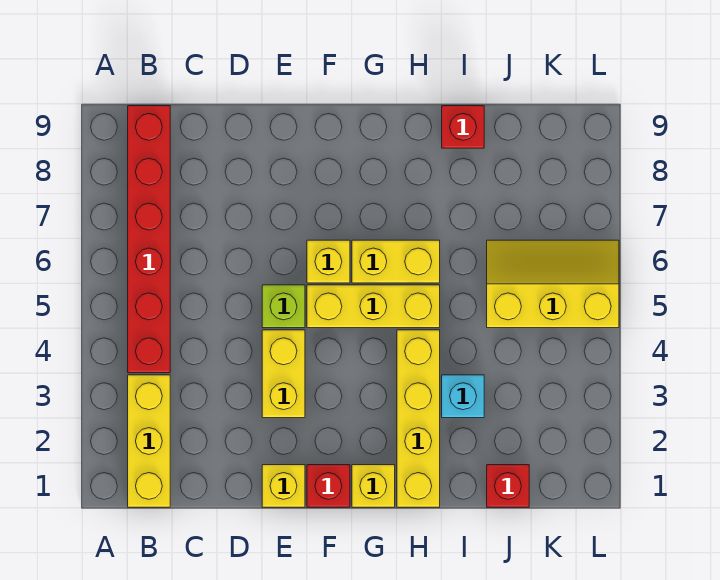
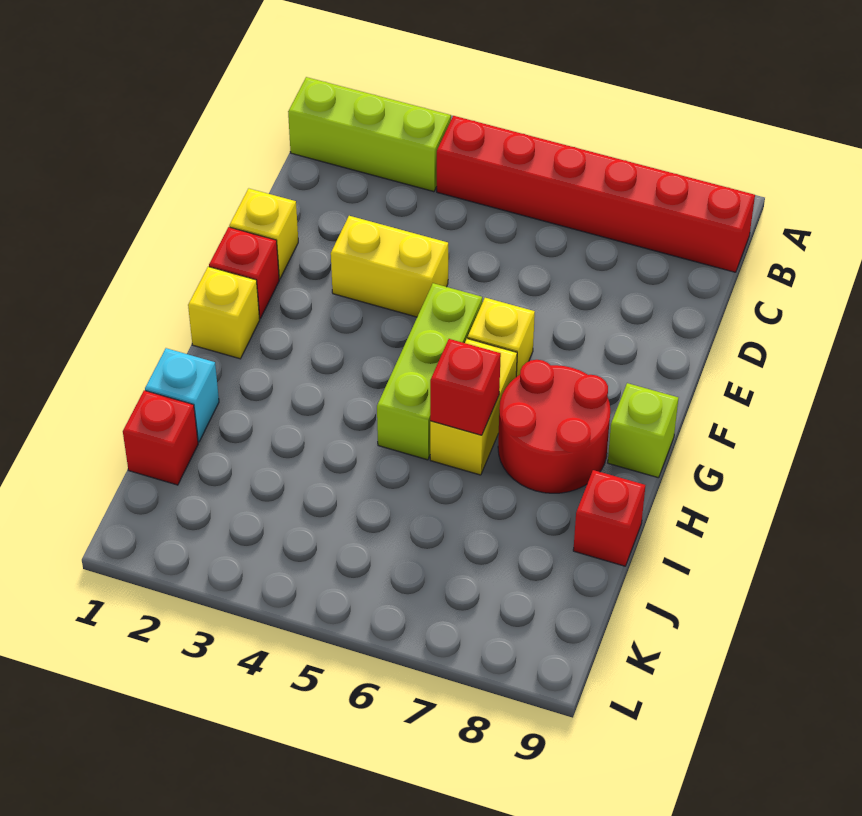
yellow 1x3 brick [128,375,170,507] -> lime 1x3 brick [288,77,451,192]
lime 1x1 brick [262,285,305,328] -> lime 1x1 brick moved to [608,383,678,478]
yellow 1x3 brick [307,285,440,328] -> lime 1x3 brick [377,283,482,460]
none -> red 2x2 round brick [498,360,610,493]
yellow 1x4 brick [397,330,440,507] -> none
none -> red 1x1 brick [430,339,501,435]
cyan 1x1 brick [442,375,484,418] -> cyan 1x1 brick moved to [145,348,219,442]
yellow 2x3 slope [487,240,619,328] -> none

